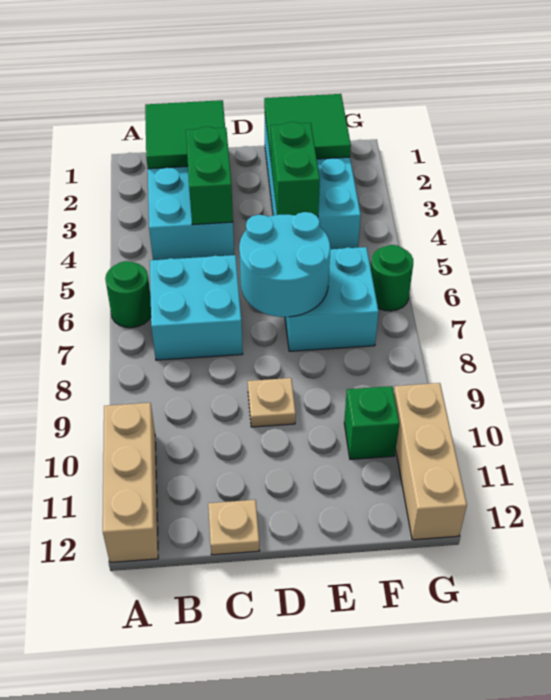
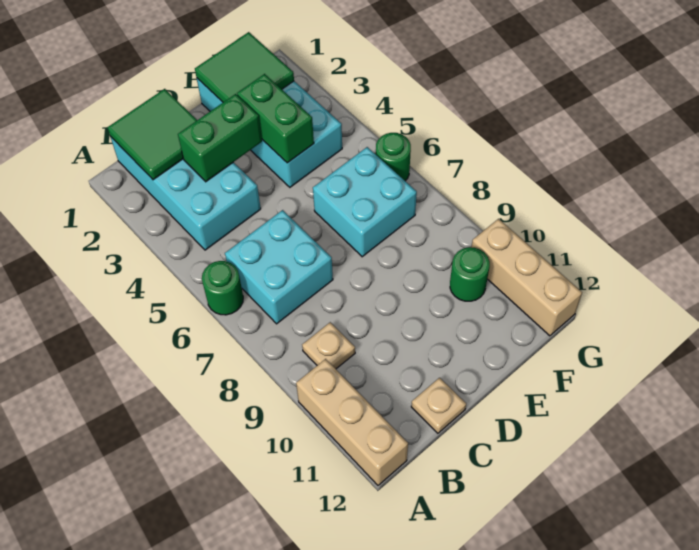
green 1x2 brick [186,127,233,225] -> green 1x2 brick turned to [178,94,262,182]
cyan 2x2 round brick [239,212,330,317] -> none
tan 1x1 plate [248,378,296,427] -> tan 1x1 plate moved to [302,322,355,369]
green 1x1 brick [344,386,399,459] -> green 1x1 round brick [450,247,490,301]

